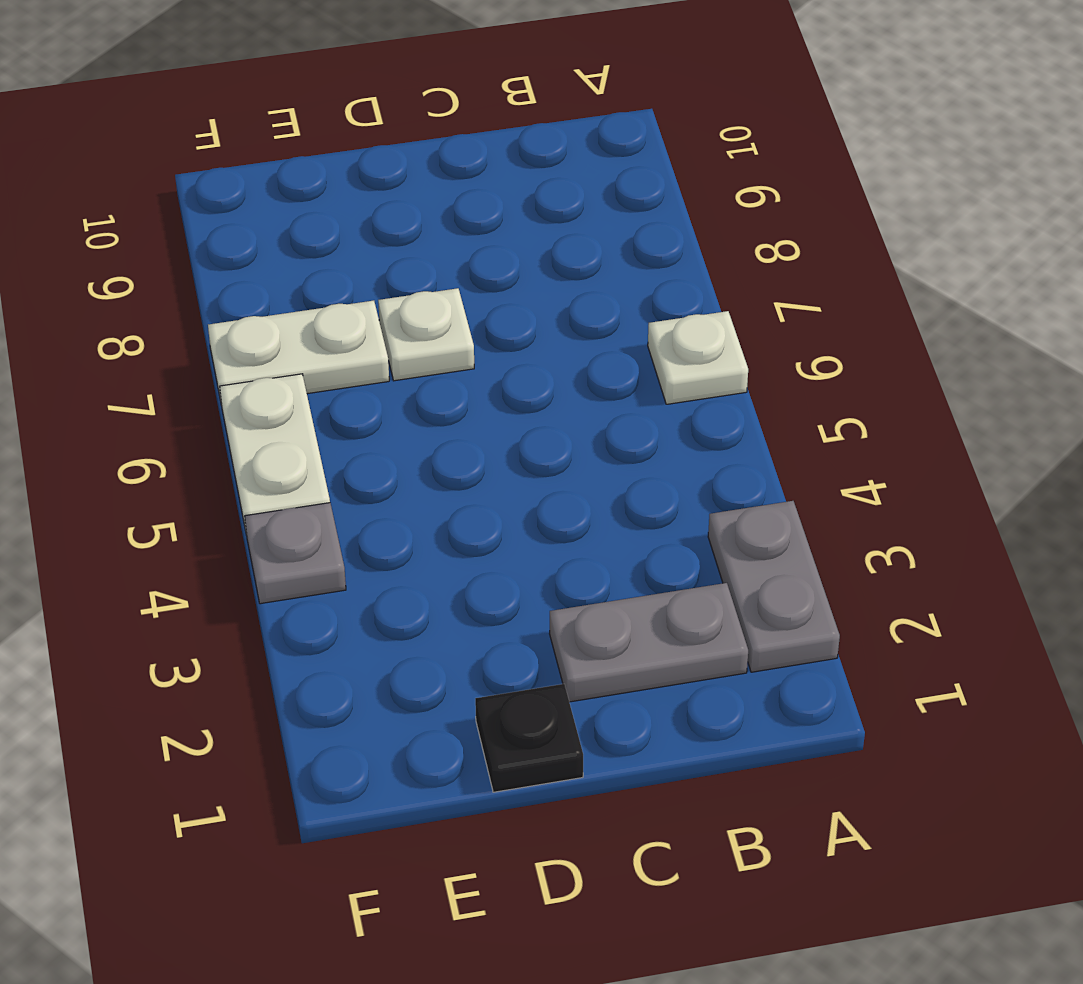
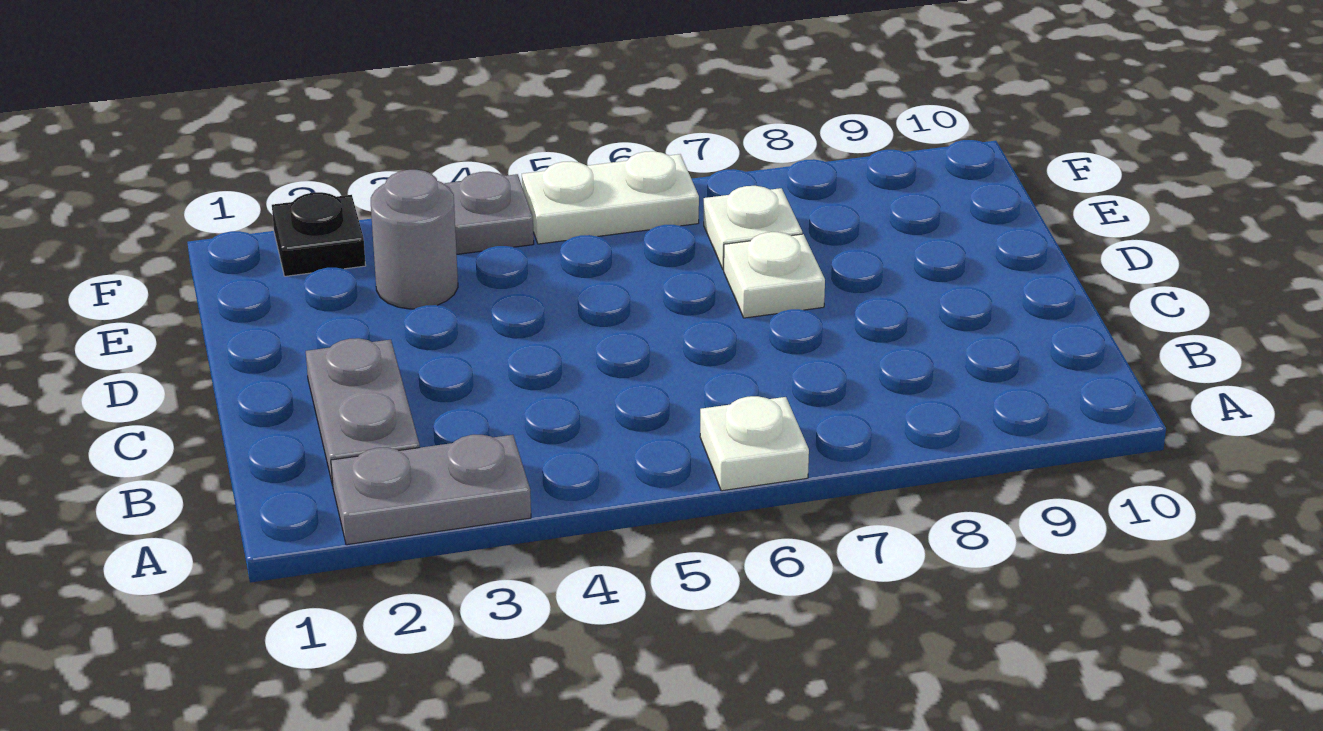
black 1x1 plate [475,684,583,792] -> black 1x1 plate moved to [272,192,366,276]
none -> grey 1x1 round brick [371,170,458,309]
white 1x2 plate [208,301,389,405] -> white 1x1 plate [704,186,802,269]

